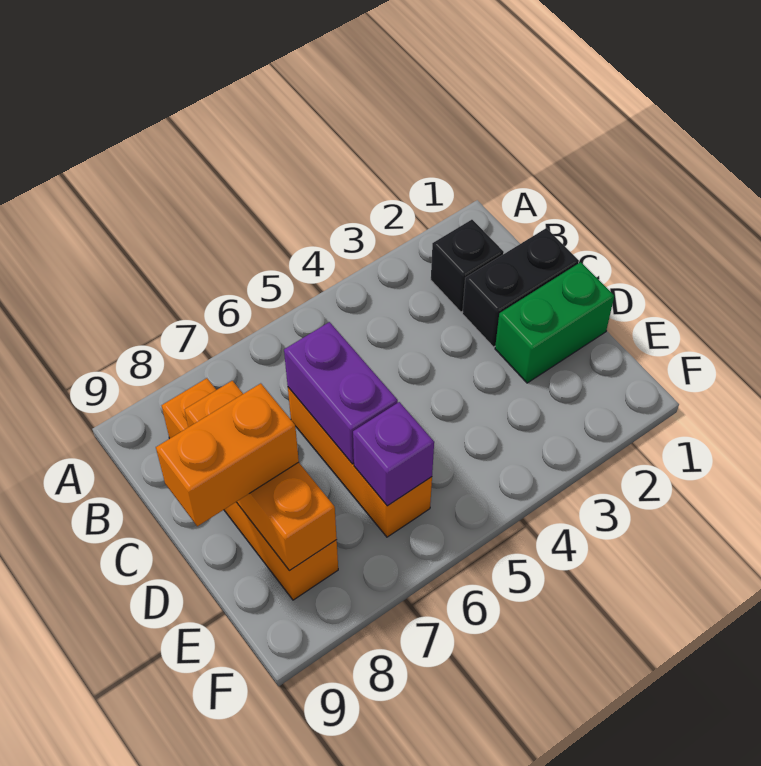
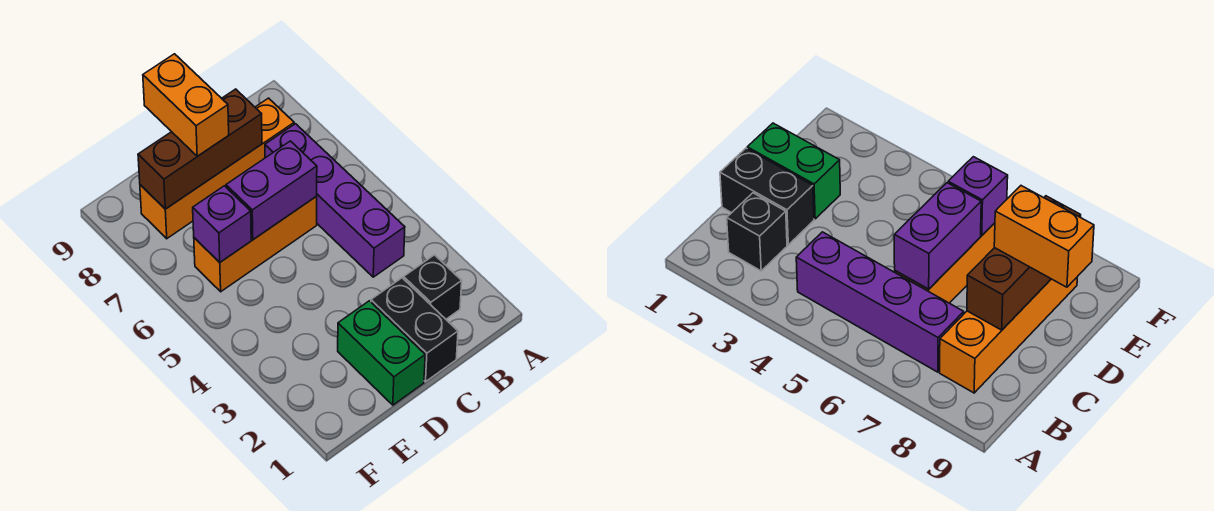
none -> purple 1x4 brick [265,124,405,277]
orange 1x3 brick [184,381,337,571] -> brown 1x3 brick [138,89,262,209]

